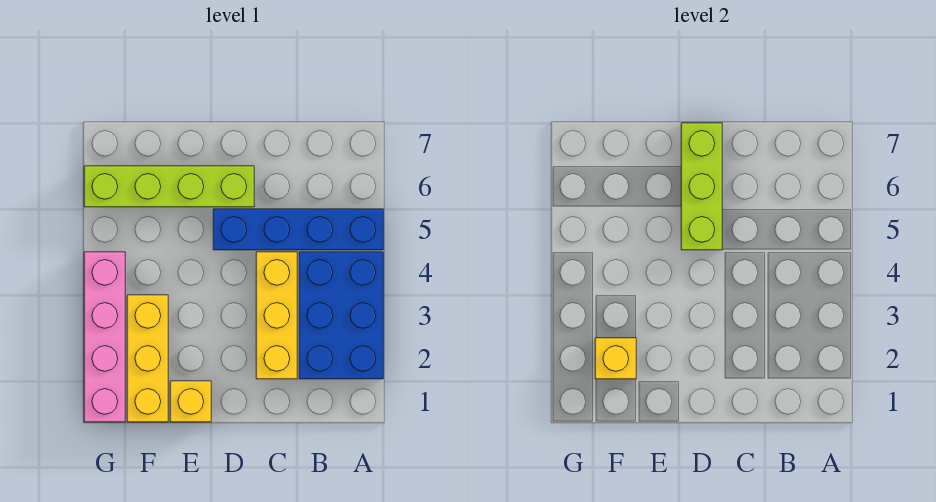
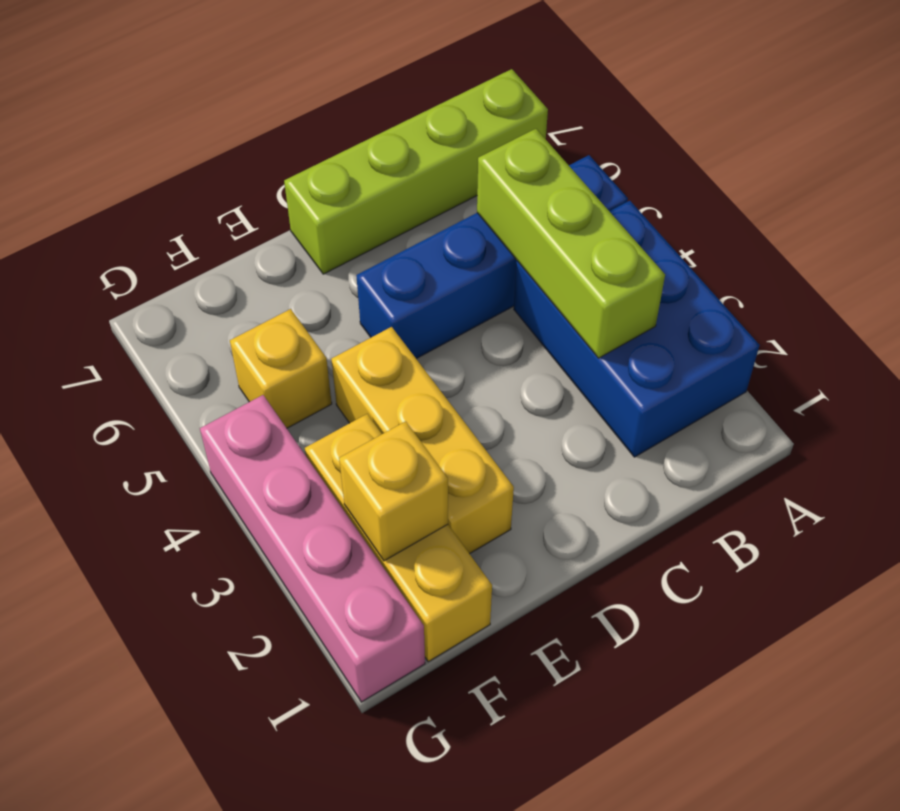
yellow 1x3 brick [256,252,297,379] -> yellow 1x3 brick moved to [331,327,514,554]
lime 1x3 brick [681,123,722,250] -> lime 1x3 brick moved to [477,129,665,358]
lime 1x4 brick [84,166,254,207] -> lime 1x4 brick moved to [284,69,548,274]
yellow 1x1 brick [170,381,211,422] -> yellow 1x1 brick moved to [230,309,332,428]

